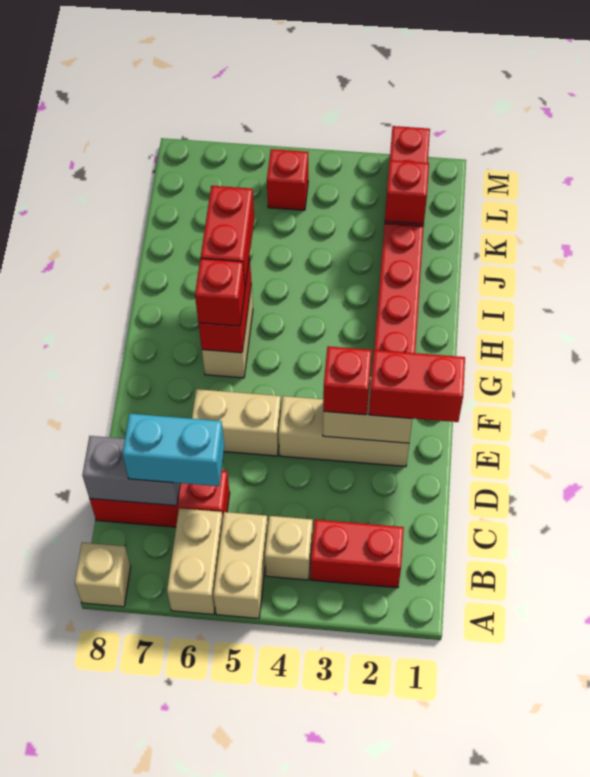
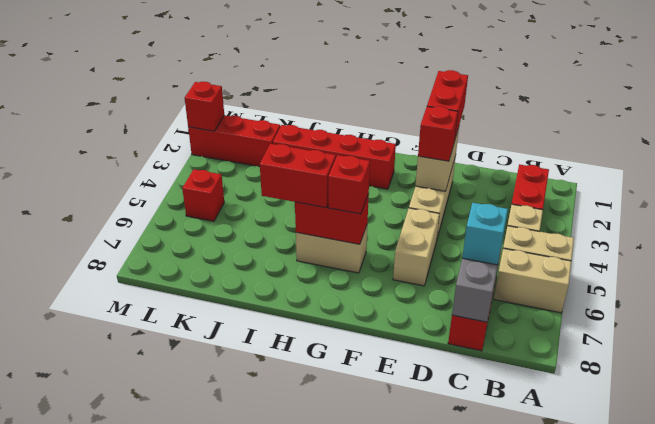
tan 1x1 brick [75,542,131,607] -> none
cyan 1x2 brick [123,414,224,486] -> cyan 1x1 brick [462,203,508,265]
red 1x1 brick [385,160,429,224] -> red 1x1 brick moved to [185,82,224,131]

